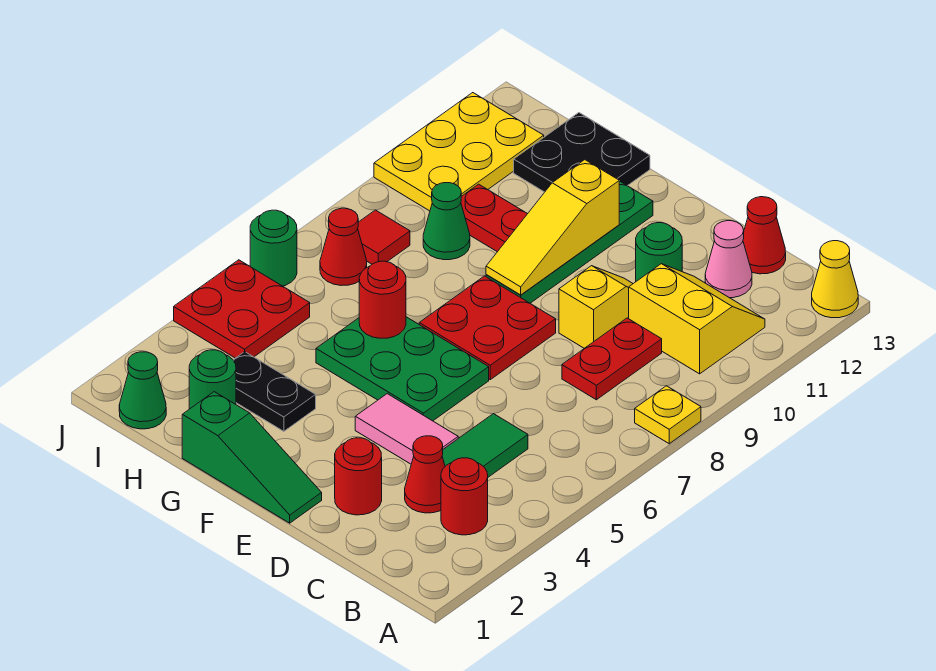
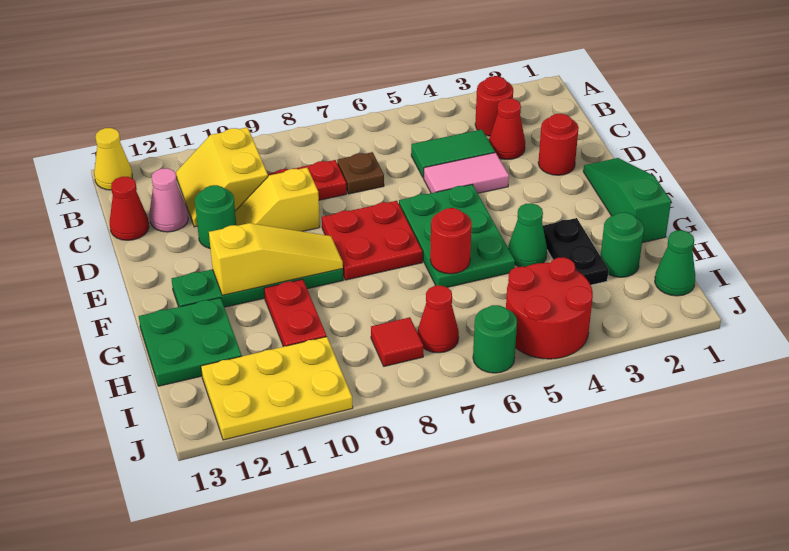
yellow 1x1 plate [635,386,701,444] -> none
none -> brown 1x1 plate [337,152,384,194]
pink 1x2 tile [355,394,458,464] -> pink 1x2 tile turned to [424,153,509,193]
black 2x2 plate [514,113,650,192] -> green 2x2 plate [139,298,242,386]
green 1x1 cone [423,183,470,260] -> green 1x1 cone moved to [508,203,547,267]
red 2x2 plate [174,260,310,358] -> red 2x2 round brick [506,257,593,359]

